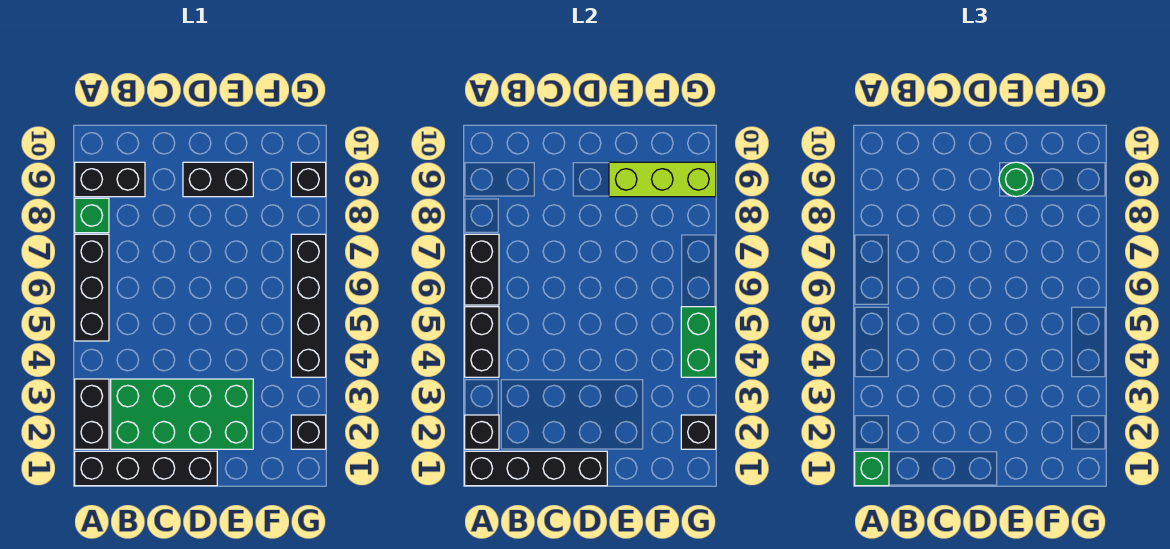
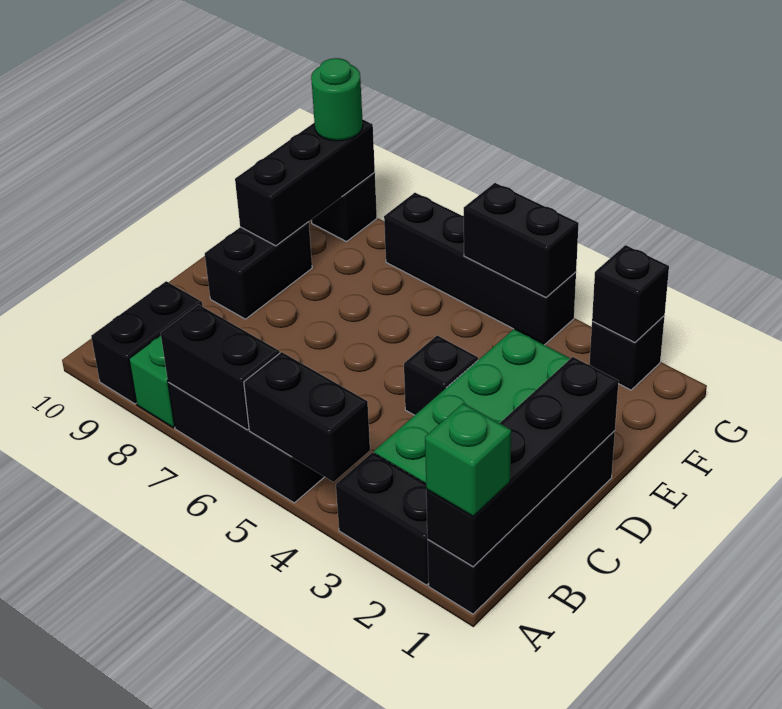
black 1x1 brick [465,415,499,449] -> black 1x1 brick moved to [404,335,478,415]
lime 1x3 brick [609,162,716,197] -> black 1x3 brick [235,119,375,246]
green 1x1 round brick [999,162,1033,197] -> green 1x1 round brick moved to [311,58,363,141]
green 1x2 brick [681,307,716,377] -> black 1x2 brick [464,183,579,297]

